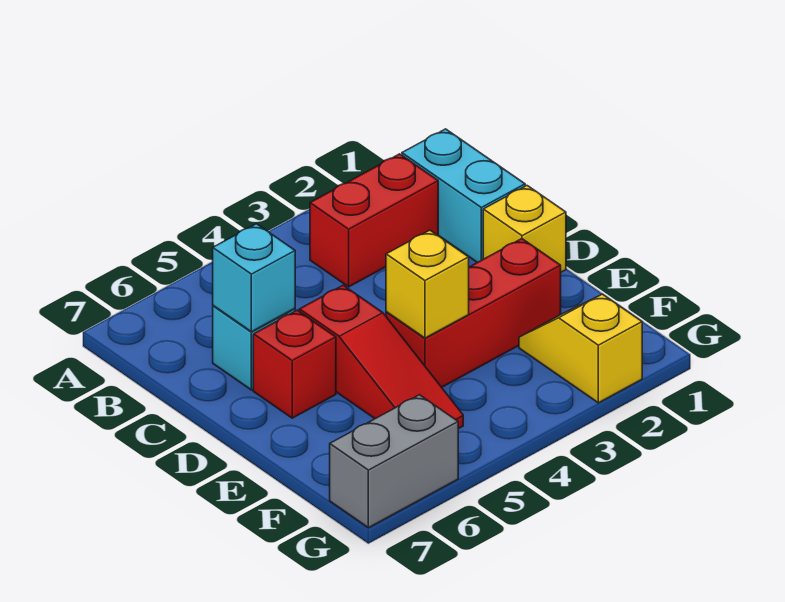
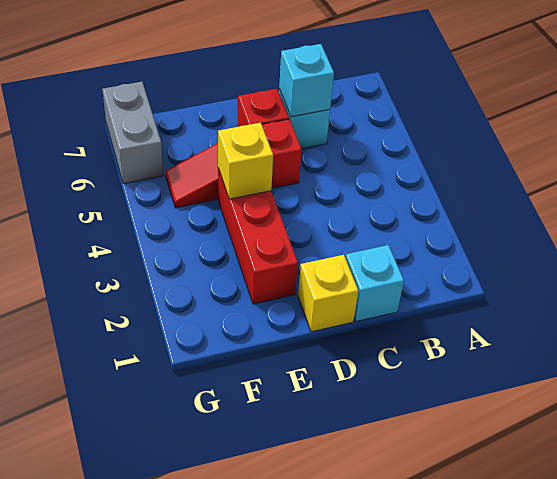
cyan 1x2 brick [402,129,525,263] -> cyan 1x1 brick [346,245,404,322]
red 1x2 brick [310,154,438,287] -> none
yellow 1x2 slope [519,294,642,403] -> none

